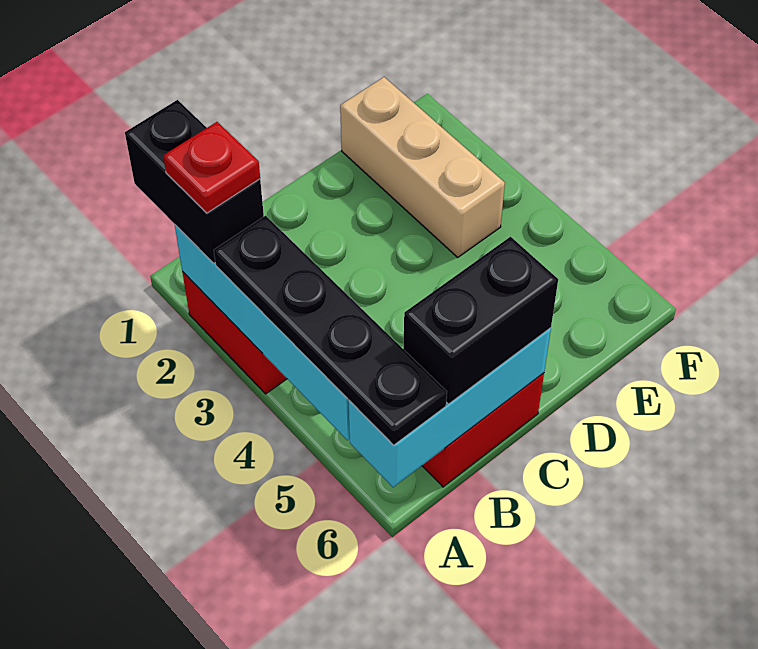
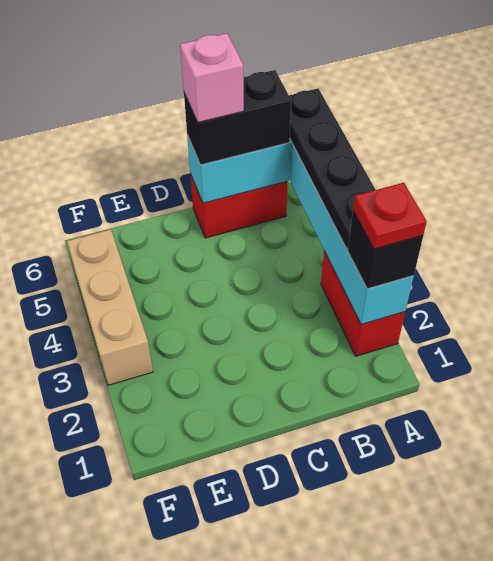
black 1x2 brick [125,100,264,263] -> black 1x1 brick [347,211,423,289]
none -> pink 1x1 brick [180,33,244,122]
tan 1x3 brick [340,77,505,257] -> tan 1x3 brick moved to [67,230,153,385]

